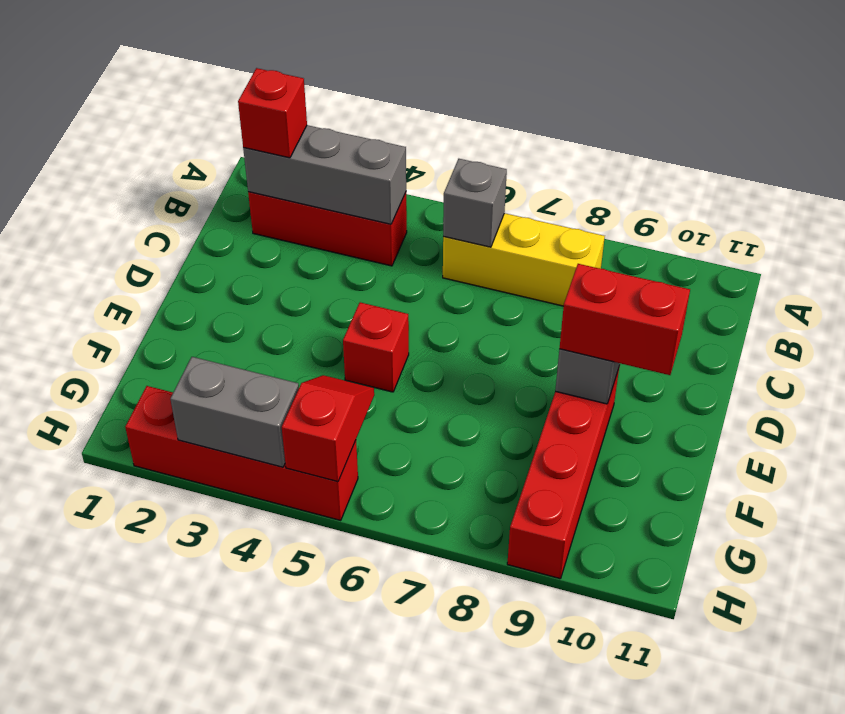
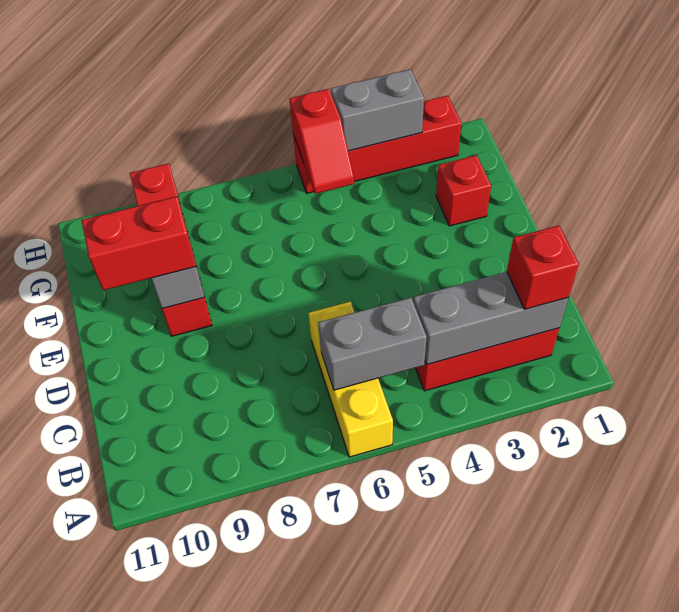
yellow 1x3 brick [443,213,605,306] -> yellow 1x3 brick turned to [308,302,393,457]
grey 1x1 brick [443,159,507,247] -> grey 1x2 brick [318,298,427,390]
red 1x1 brick [343,302,409,392] -> red 1x1 brick moved to [436,155,491,226]

